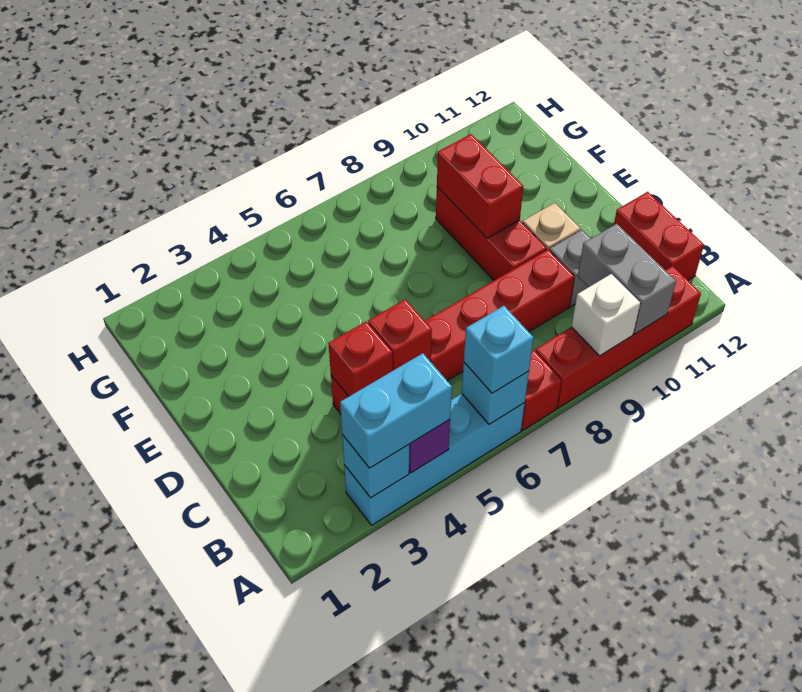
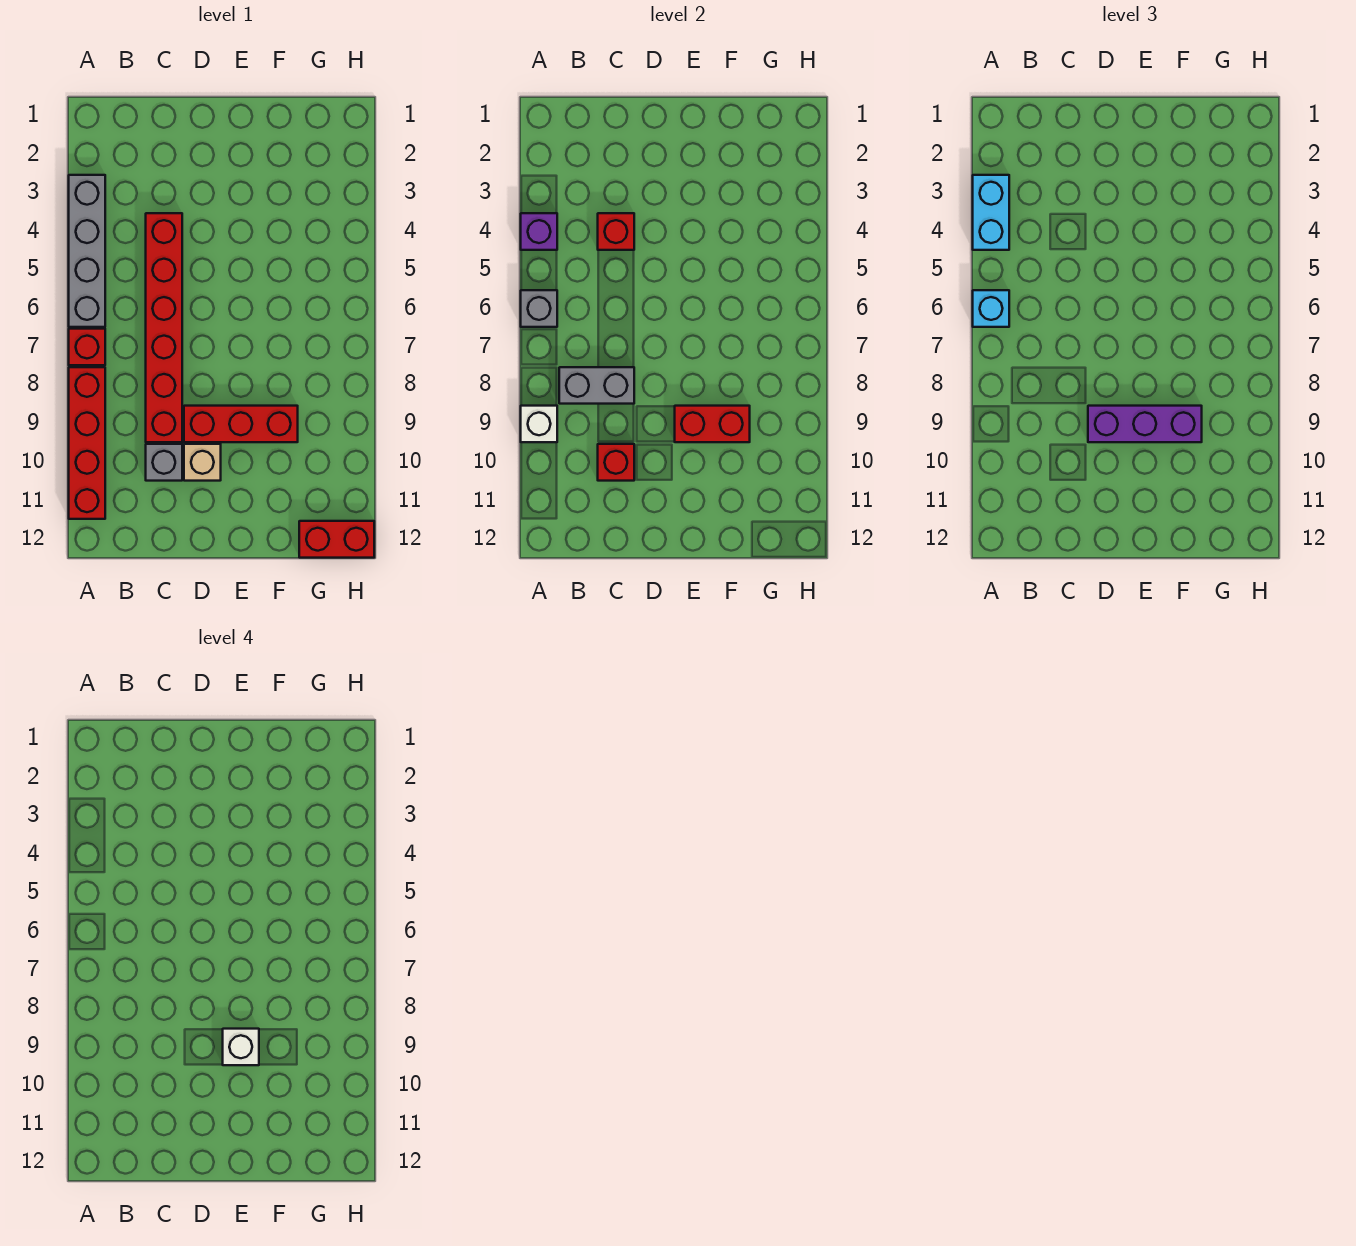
cyan 1x4 brick [344,394,525,525] -> grey 1x4 brick [69,175,105,327]
cyan 1x1 brick [342,435,409,498] -> none
cyan 1x1 brick [462,362,529,424] -> grey 1x1 brick [521,290,557,327]
grey 1x2 brick [578,224,676,334] -> grey 1x2 brick moved to [559,367,634,404]
red 1x2 brick [614,192,704,280] -> red 1x2 brick moved to [299,521,374,558]
red 1x1 brick [368,299,432,370] -> red 1x1 brick moved to [598,444,634,481]
none -> purple 1x3 brick [1088,406,1202,442]
none -> white 1x1 brick [223,1029,259,1065]

